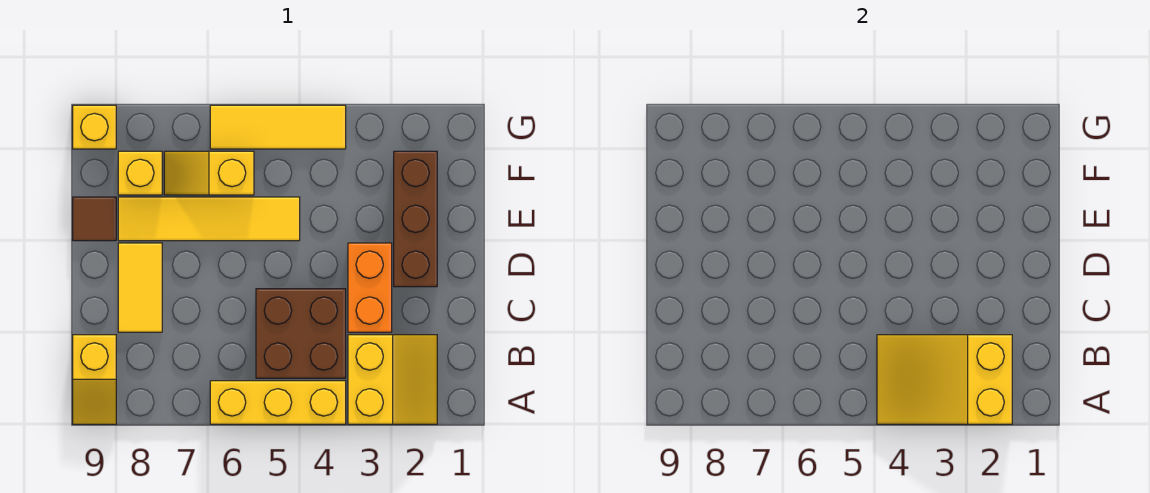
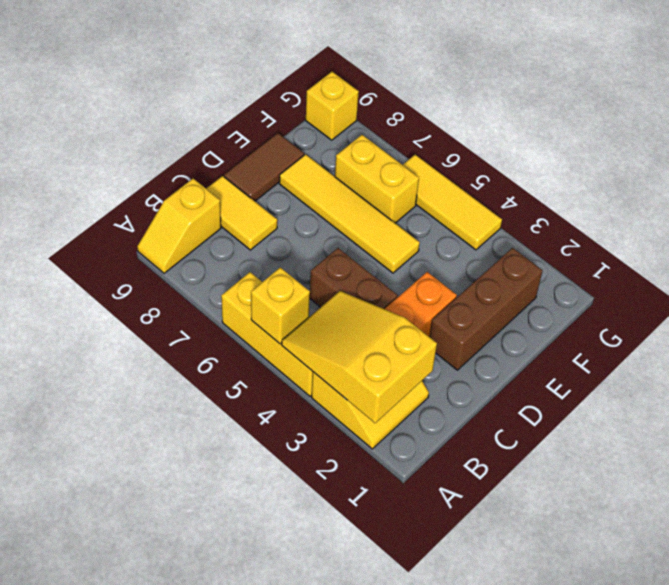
brown 2x2 brick [256,289,346,378] -> brown 1x2 brick [310,248,398,309]
yellow 1x2 tile [118,243,162,332] -> yellow 1x2 tile turned to [206,176,277,250]
brown 1x1 tile [73,197,116,241] -> brown 1x2 tile [224,133,304,201]
yellow 1x2 slope [164,151,254,195] -> yellow 1x2 brick [335,135,419,223]
yellow 1x1 brick [118,151,162,195] -> yellow 1x1 brick moved to [251,267,310,344]

